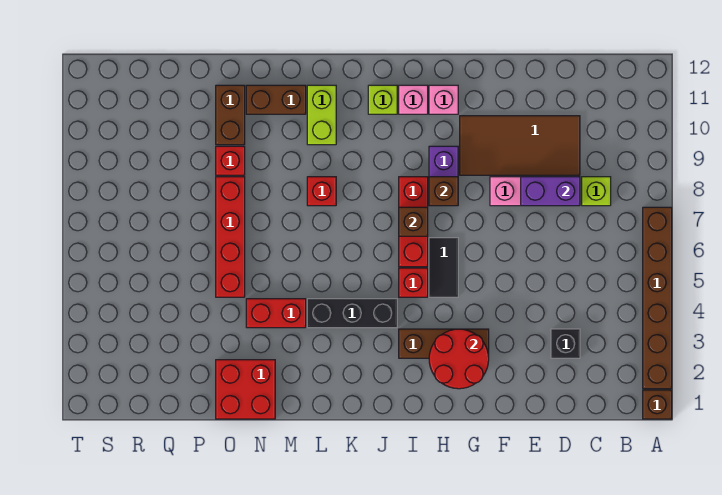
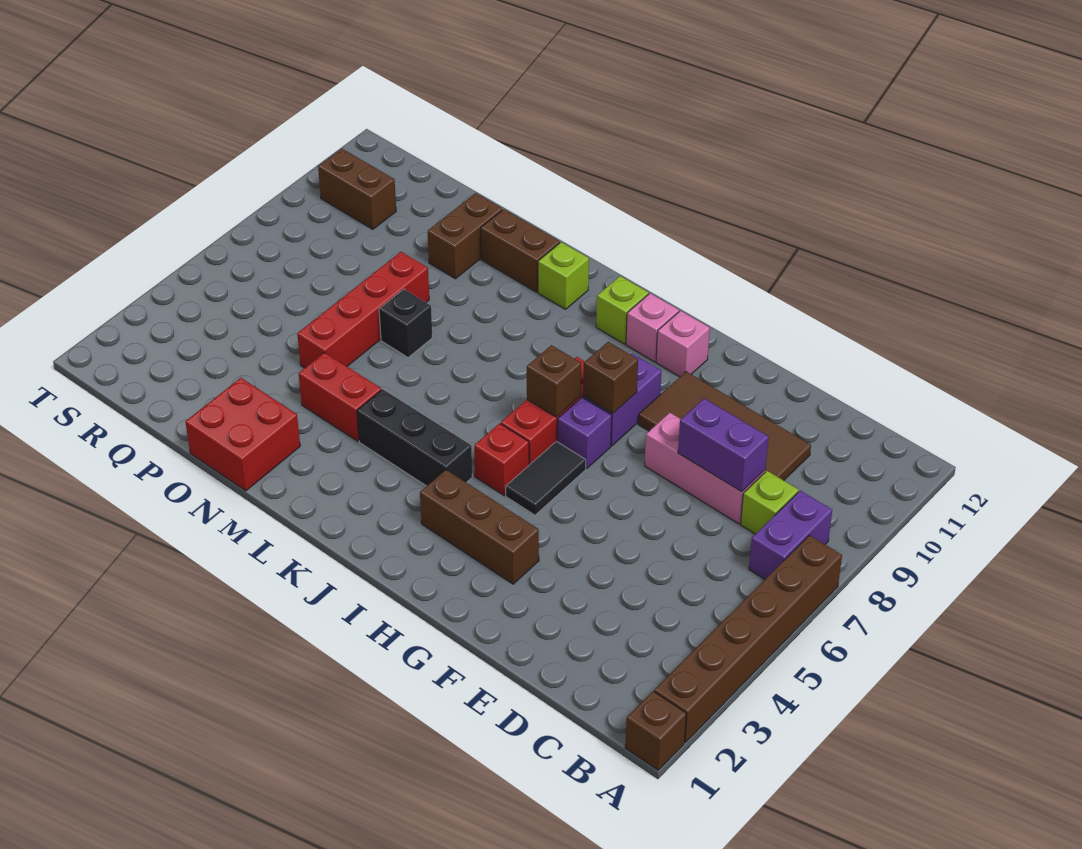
none -> purple 1x2 brick [749,491,832,579]
black 1x1 brick [551,329,580,358] -> black 1x1 brick moved to [379,289,433,358]
red 2x2 round brick [429,329,489,389] -> none
none -> purple 1x1 brick [557,397,612,468]
red 1x1 brick [307,177,336,206] -> none
lime 1x2 brick [307,85,336,145] -> lime 1x1 brick [538,242,589,309]
red 1x1 brick [216,146,245,175] -> none
none -> brown 1x2 brick [318,149,396,229]

